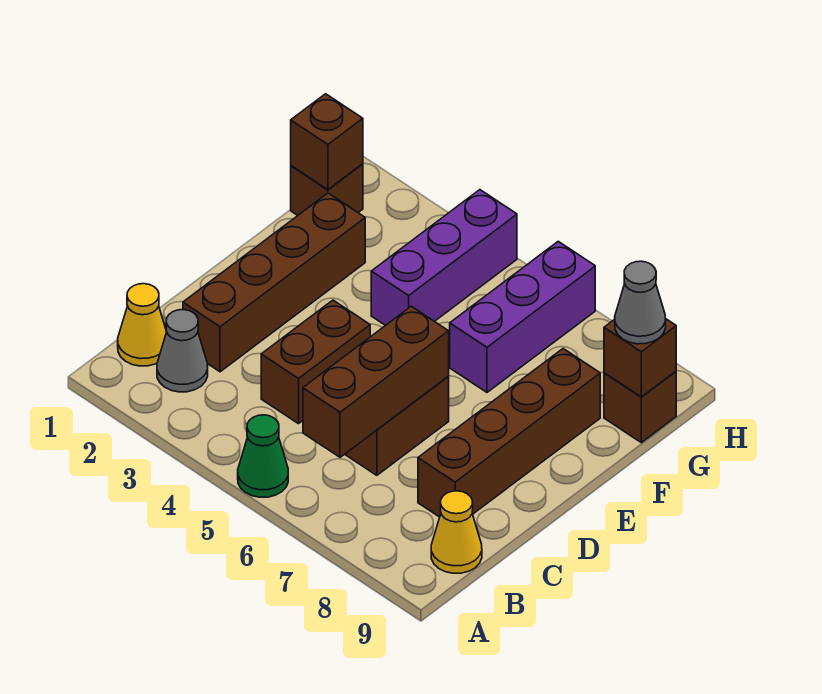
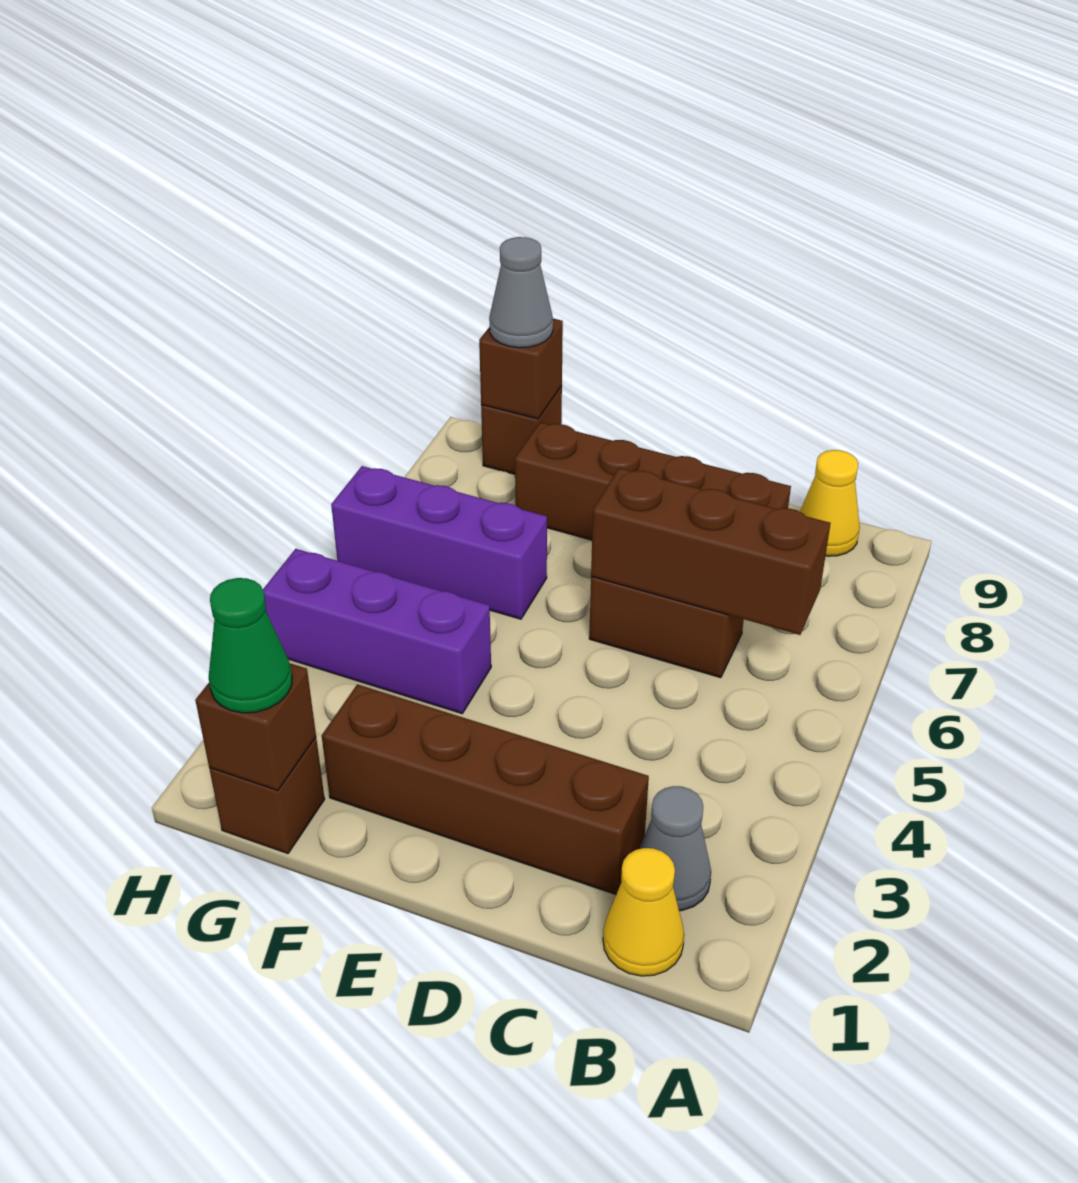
green 1x1 cone [238,415,288,497] -> green 1x1 cone moved to [209,578,292,713]
brown 1x2 brick [261,300,370,424] -> none

